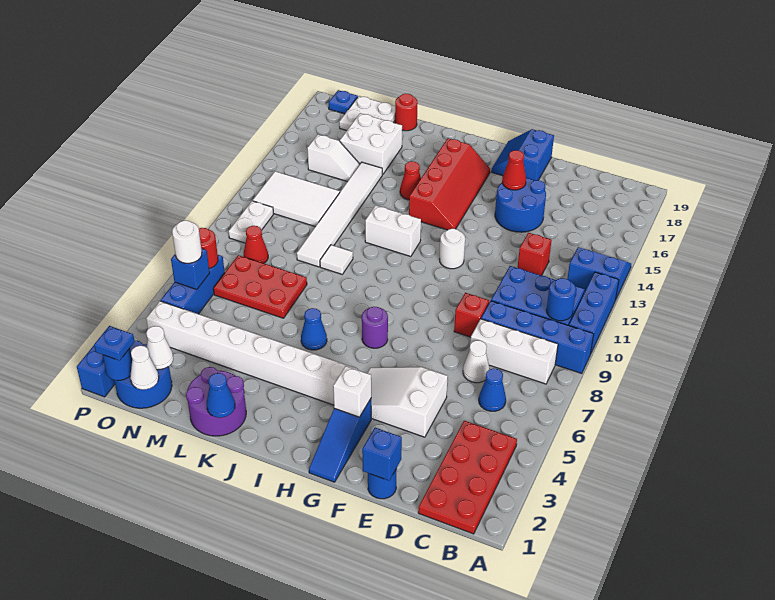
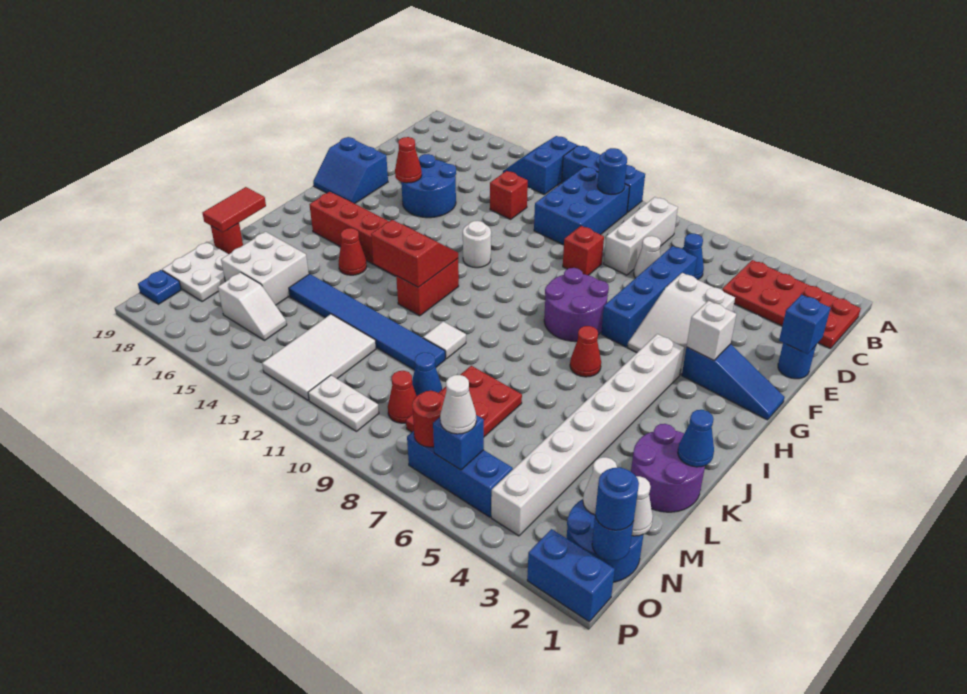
blue 1x4 brick [481,301,594,374] -> blue 1x4 brick moved to [601,246,697,347]
purple 1x1 round brick [362,307,388,348] -> purple 2x2 round brick [544,268,609,342]
none -> red 1x1 cone [570,326,601,377]
white 1x2 brick [365,205,421,257] -> red 1x2 brick [396,259,459,316]
none -> red 2x2 slope [371,220,458,287]
blue 1x1 cone [301,308,327,350] -> blue 1x1 cone moved to [412,353,442,396]
none -> red 1x2 tile [203,187,266,232]
white 1x6 tile [297,162,382,267] -> blue 1x6 tile [289,274,445,370]
white 1x2 slope [307,134,360,182] -> white 1x2 slope turned to [218,272,287,340]
blue 1x1 plate [94,326,135,361] -> blue 1x1 round brick [595,467,639,530]
white 1x1 round brick [172,221,202,263] -> white 1x1 cone [440,375,476,434]

